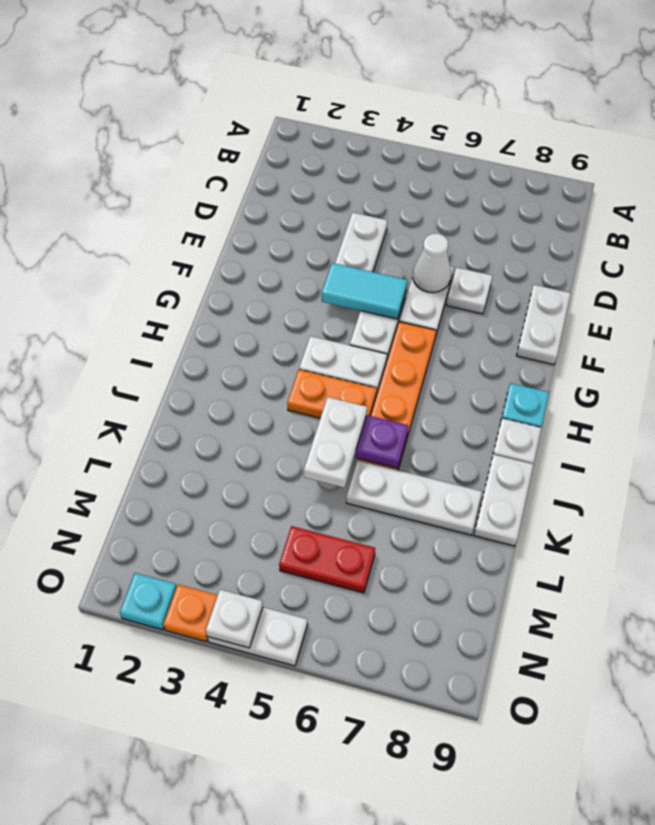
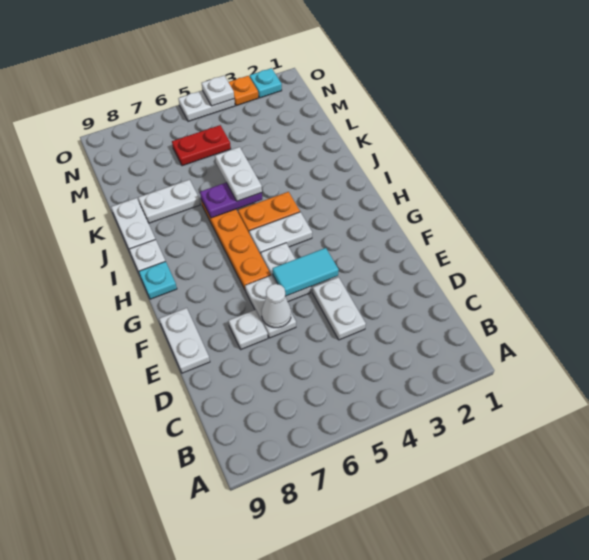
white 1x3 plate [346,460,482,535] -> white 1x2 plate [138,180,200,223]

